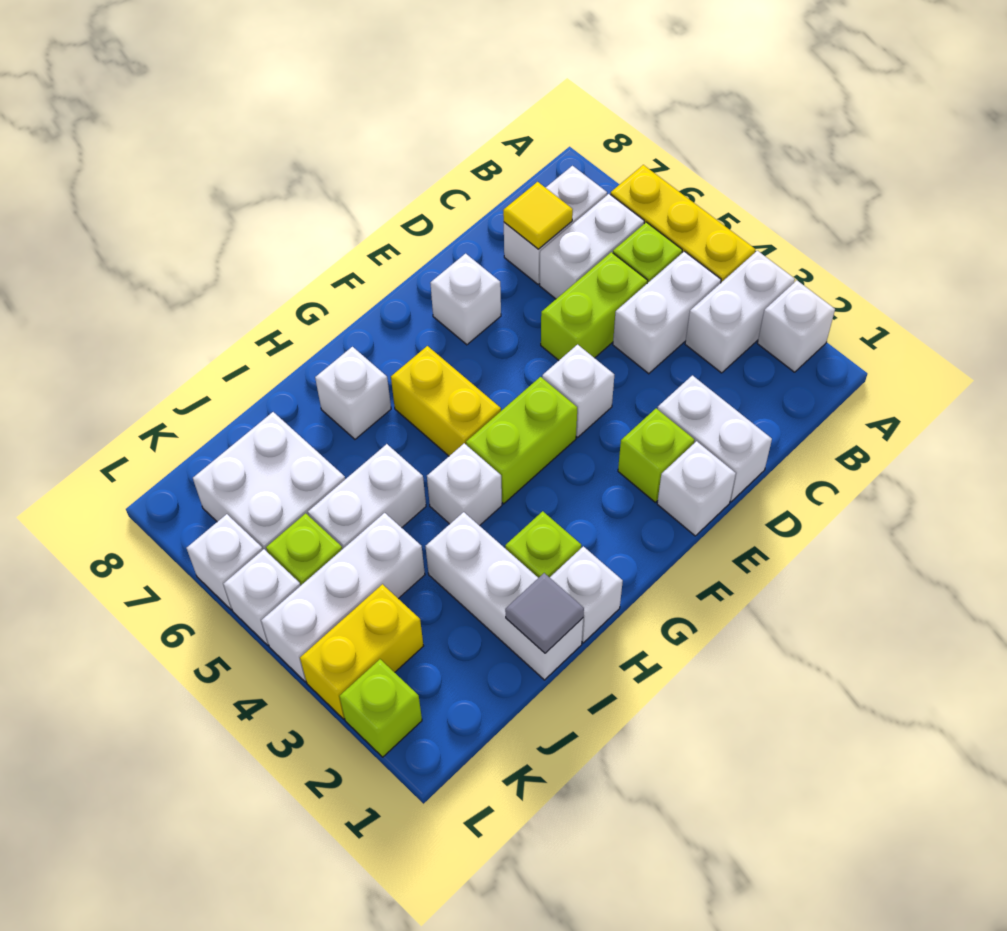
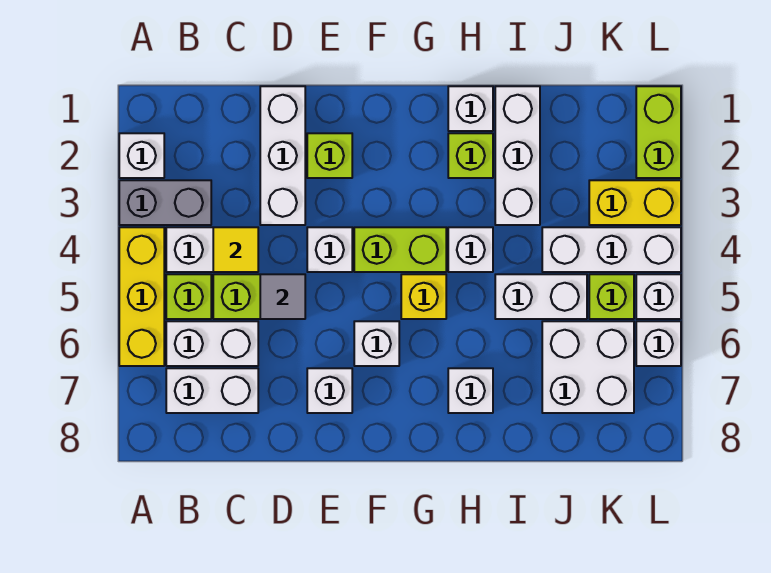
white 1x2 brick [685,251,795,373] -> grey 1x2 brick [119,180,211,225]
yellow 1x1 tile [503,182,573,249] -> yellow 1x1 tile moved to [213,227,258,272]
white 1x2 brick [658,375,772,502] -> white 1x3 brick [260,86,305,225]
white 1x1 brick [657,441,736,536] -> white 1x1 brick moved to [354,321,399,366]
yellow 1x2 brick [391,346,501,456] -> yellow 1x1 brick [401,274,446,319]
grey 1x1 tile [505,573,584,653] -> grey 1x1 tile moved to [260,274,305,319]
lime 1x1 brick [339,659,422,757] -> lime 1x2 brick [636,86,681,178]

